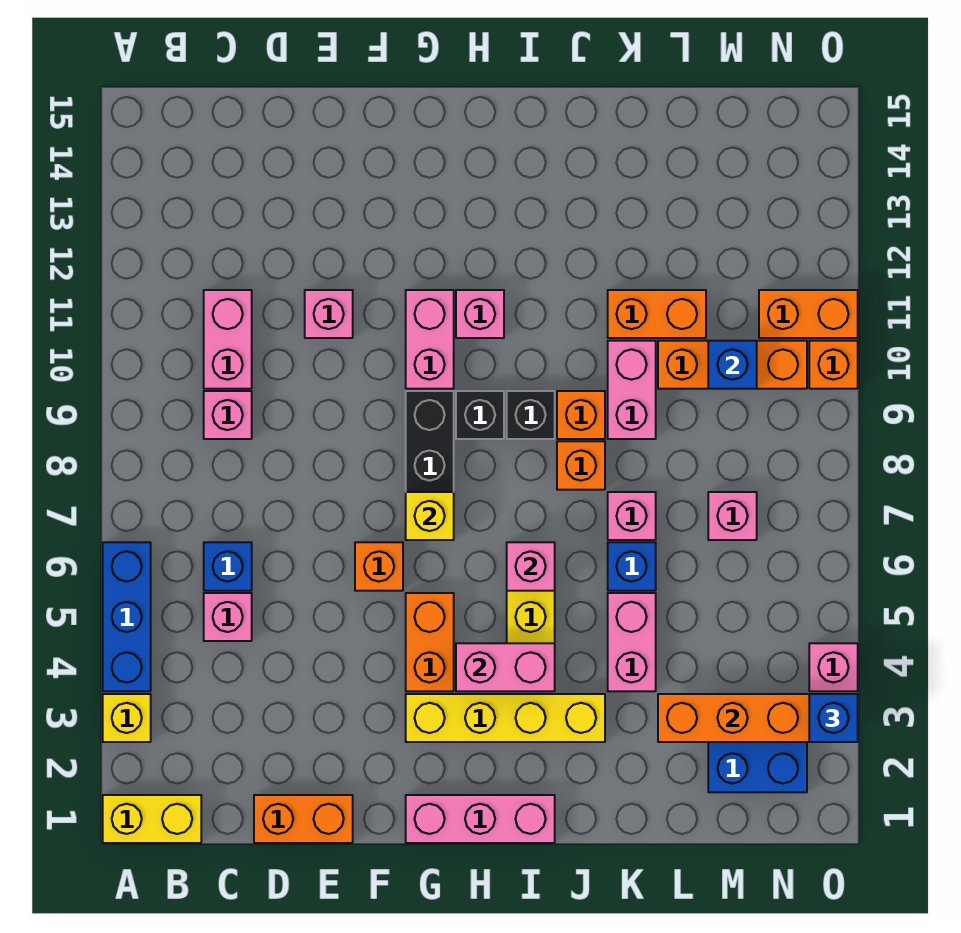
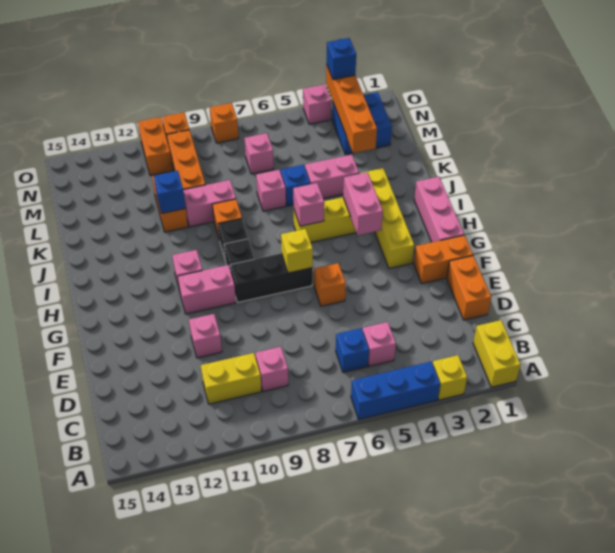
pink 1x2 brick [204,290,252,389] -> yellow 1x2 brick [201,353,262,404]
orange 1x2 brick [406,593,454,691] -> orange 1x2 brick moved to [414,235,473,283]
orange 1x1 brick [557,441,605,490] -> orange 1x1 brick moved to [210,103,239,143]
blue 1x1 brick [708,341,757,389] -> blue 1x1 brick moved to [154,171,186,213]

